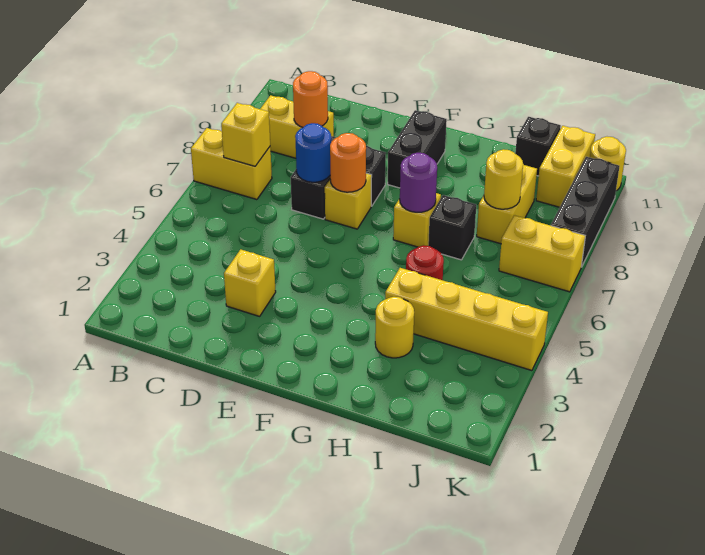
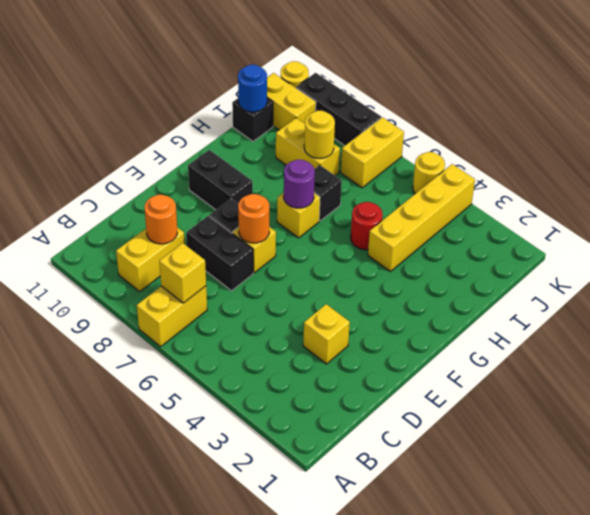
blue 1x1 round brick [295,123,331,182] -> blue 1x1 round brick moved to [238,65,267,112]
yellow 1x1 round brick [375,297,414,358] -> yellow 1x1 round brick moved to [413,152,445,194]

